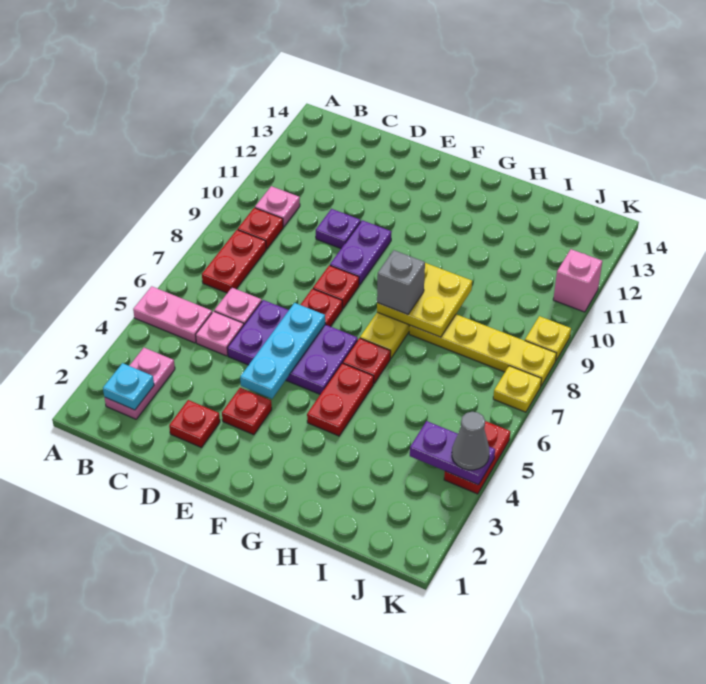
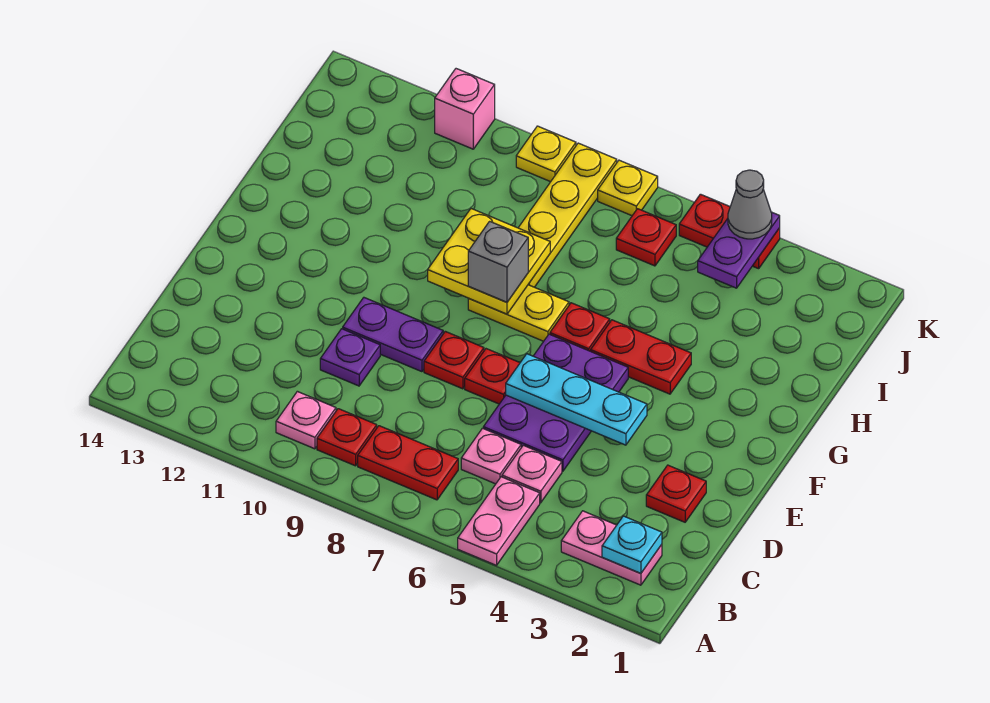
red 1x1 plate [222,388,272,435] -> red 1x1 plate moved to [616,209,676,266]

